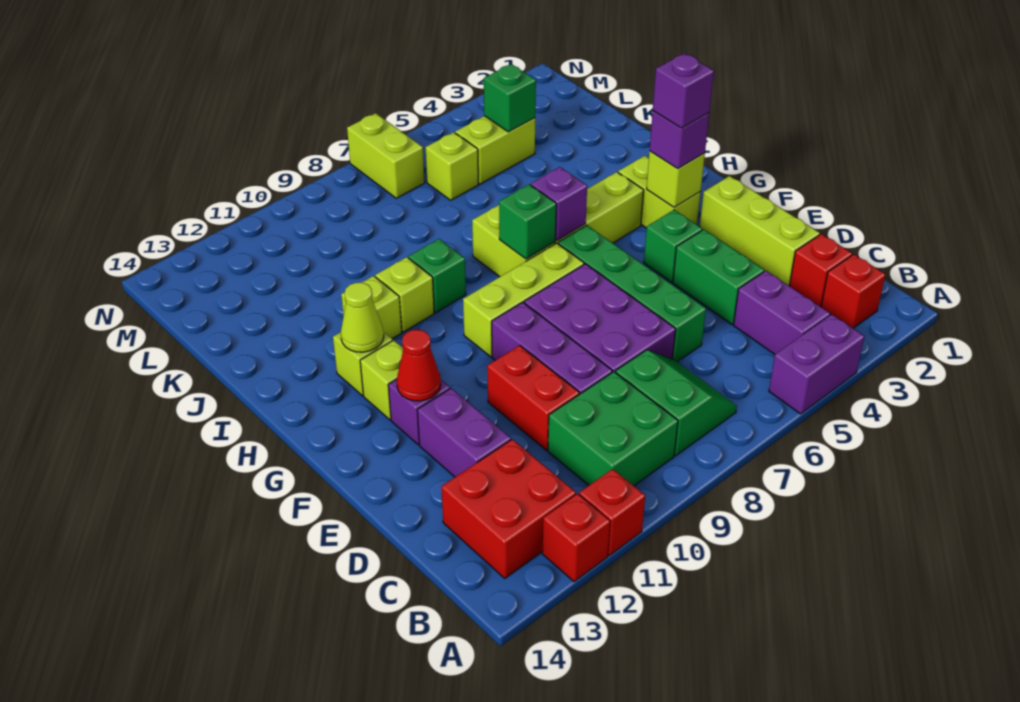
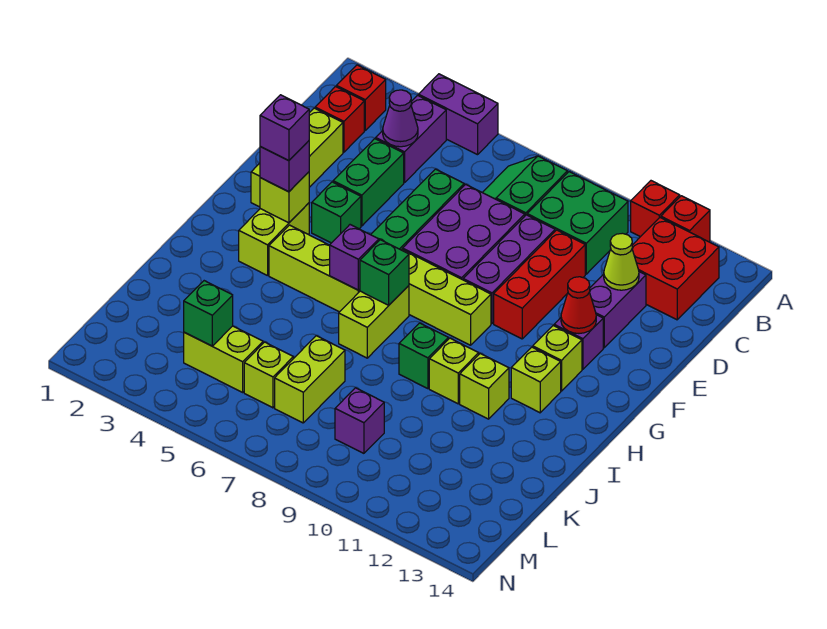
none -> purple 1x1 cone [383,90,418,147]
red 1x2 brick [487,345,580,450] -> red 1x3 brick [494,230,585,339]
lime 1x1 cone [341,283,384,352] -> lime 1x1 cone moved to [604,233,639,290]
none -> purple 1x1 brick [335,388,384,453]
lime 1x2 brick [347,113,425,198] -> lime 1x2 brick moved to [275,336,345,423]

